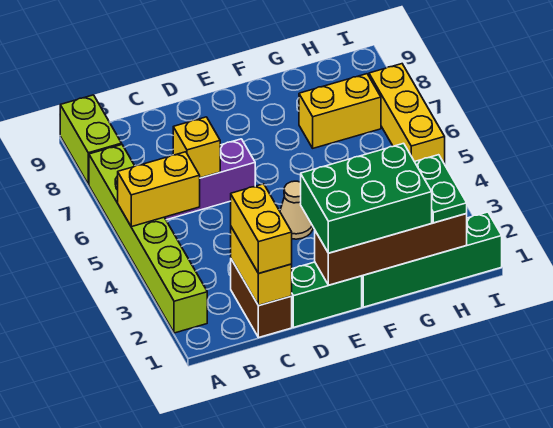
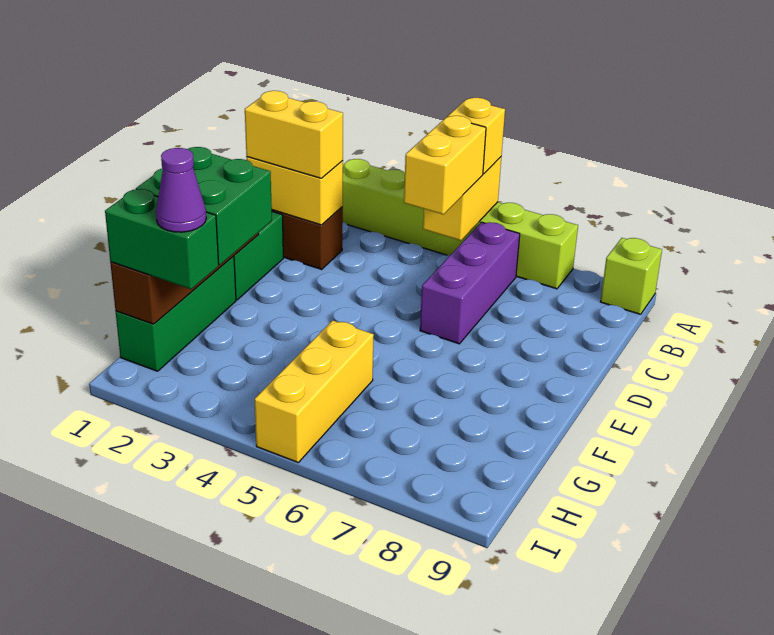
lime 1x2 brick [60,95,122,184] -> lime 1x1 brick [601,238,662,314]
yellow 1x1 brick [173,117,220,178] -> yellow 1x1 brick moved to [448,98,505,174]
green 2x3 brick [301,143,432,253] -> green 2x2 brick [136,147,272,265]
tan 1x1 cone [280,181,313,239] -> none
green 1x4 brick [362,212,502,307] -> green 1x3 brick [116,256,236,371]
yellow 1x2 brick [299,74,381,148] -> yellow 1x2 brick moved to [404,116,486,214]
green 1x2 plate [415,155,467,223] -> green 1x2 brick [105,189,219,289]
none -> purple 1x1 cone [156,148,206,232]
yellow 1x3 brick [369,64,445,164] -> yellow 1x3 brick turned to [255,320,374,462]

